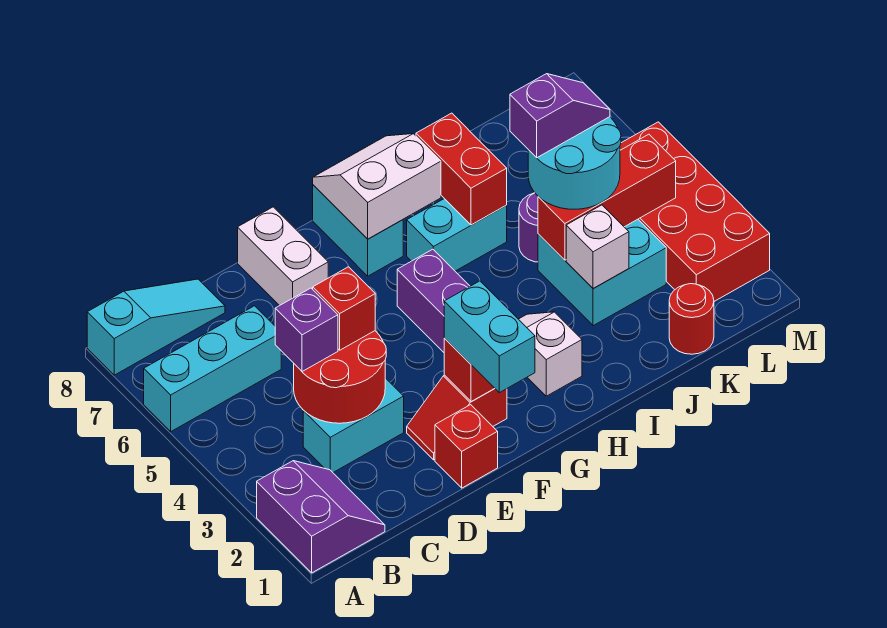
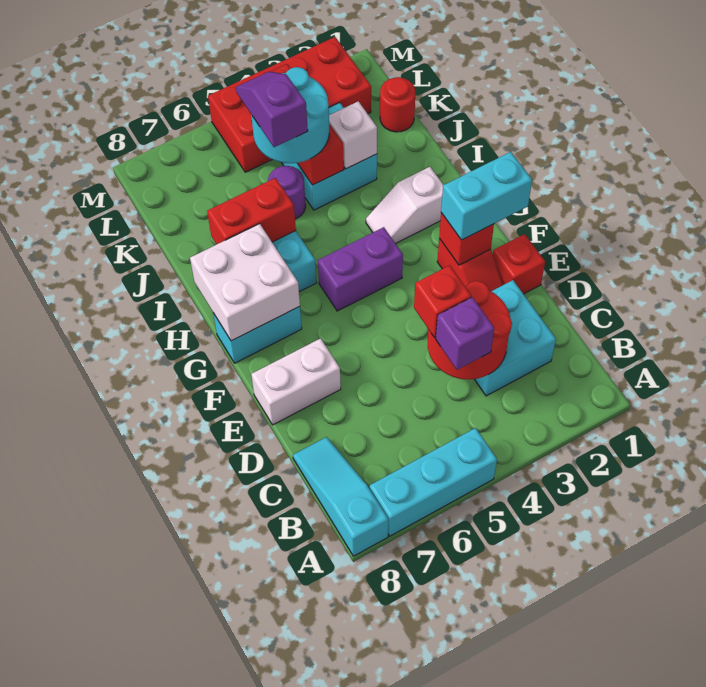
purple 2x2 slope [257,461,385,573] -> none
cyan 1x3 brick [144,306,281,431] -> cyan 1x3 brick turned to [369,428,497,536]
cyan 1x2 brick [303,378,404,472] -> cyan 2x2 brick [475,280,556,396]
white 2x2 slope [313,134,441,239] -> white 2x2 brick [190,224,300,341]

